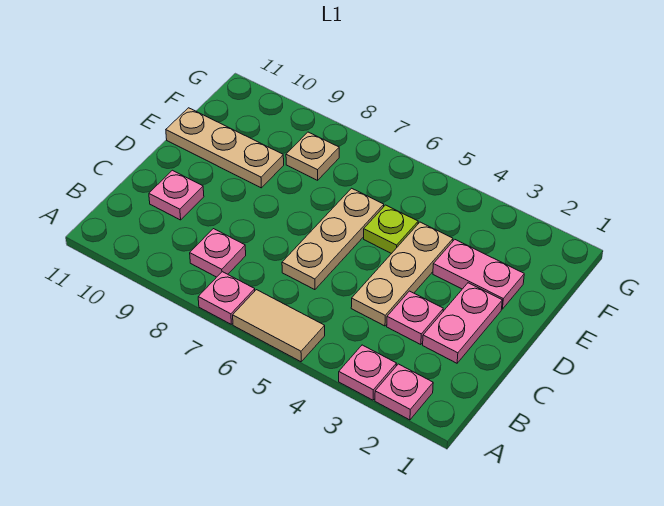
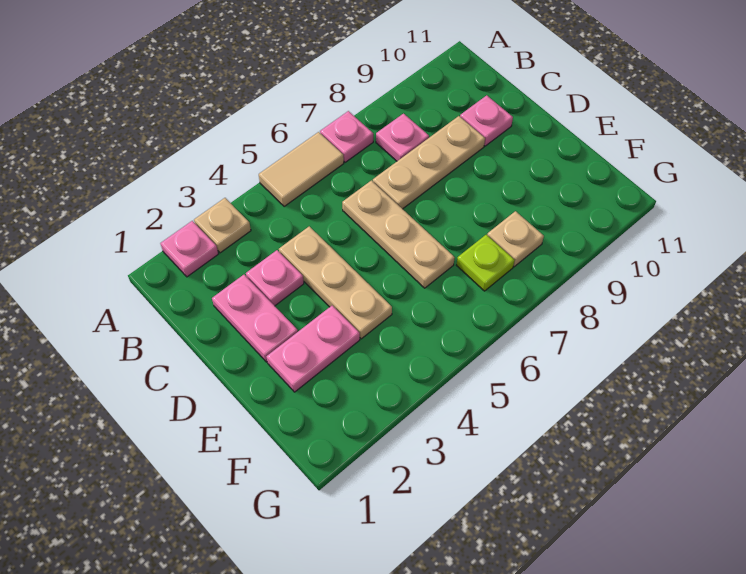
pink 1x1 plate [339,345,397,400] -> tan 1x1 plate [194,198,251,253]
lime 1x1 plate [364,205,418,254] -> lime 1x1 plate moved to [456,235,515,291]
tan 1x3 plate [166,108,284,188] -> tan 1x3 plate moved to [373,116,485,209]

